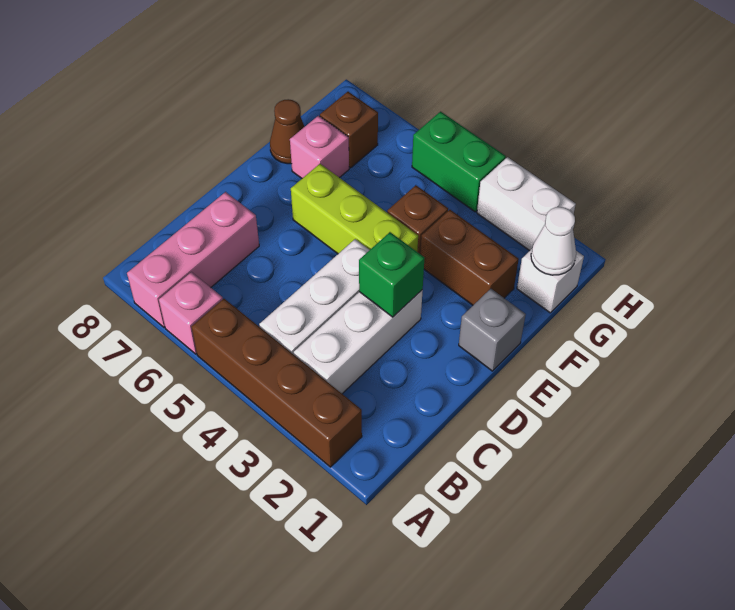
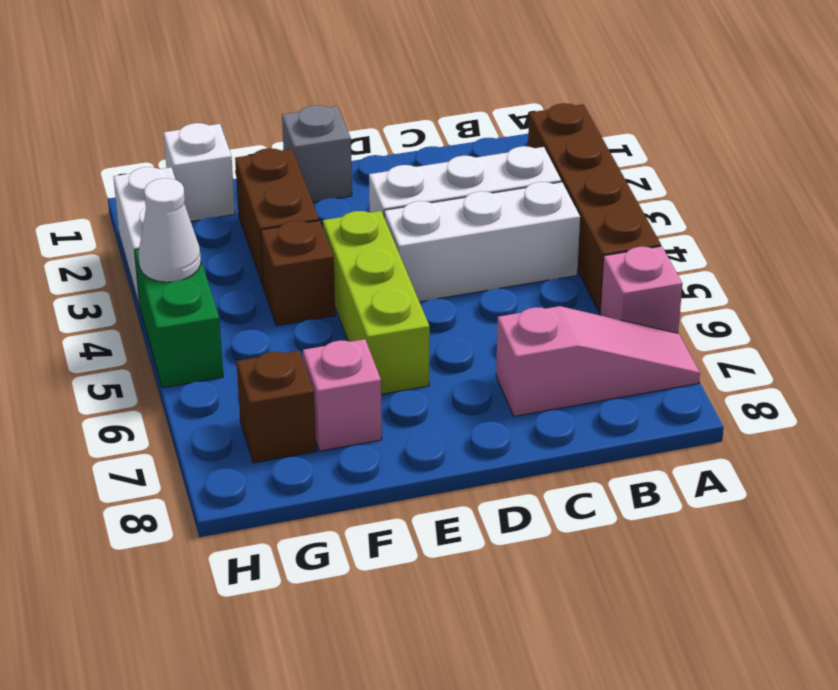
pink 1x3 brick [127,192,259,327] -> pink 1x3 slope [496,306,700,416]
green 1x1 brick [359,232,425,317] -> none
brown 1x1 cone [270,99,304,164] -> none
white 1x1 cone [531,207,576,275] -> white 1x1 cone moved to [139,178,201,282]

